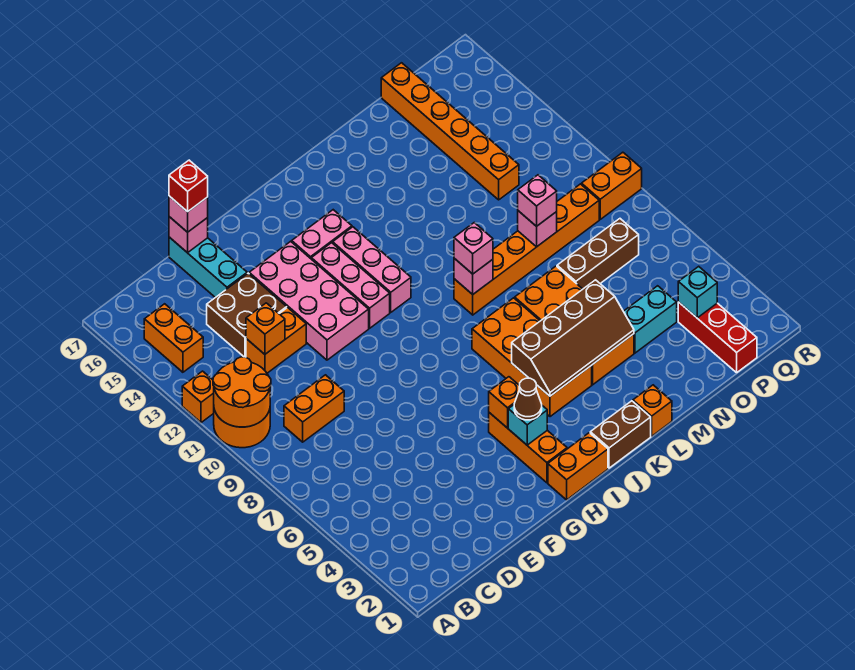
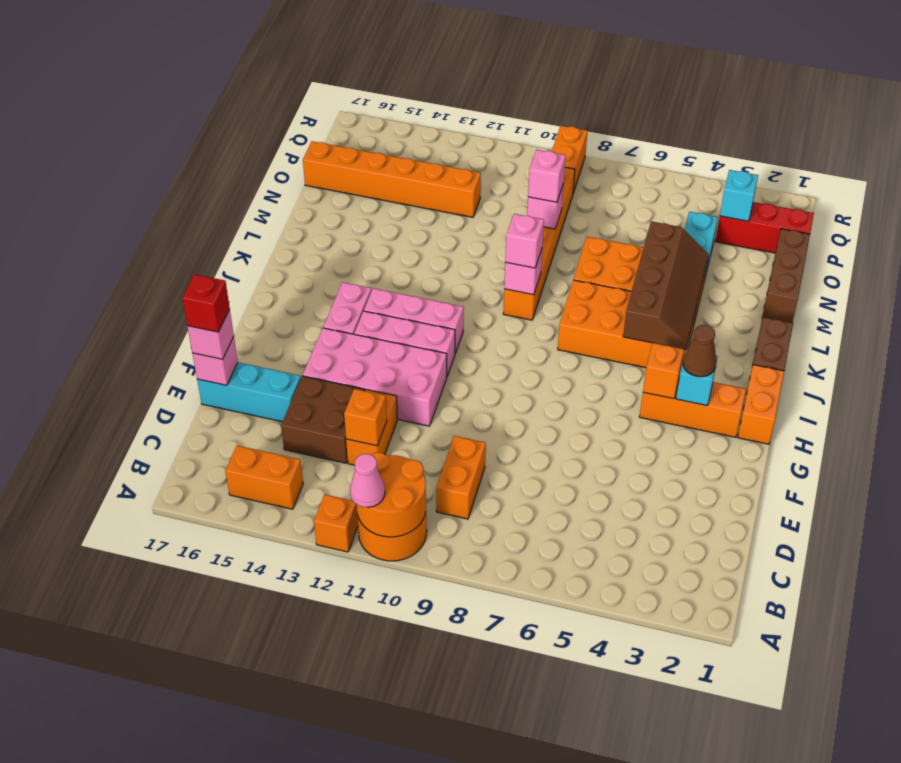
none -> pink 1x1 cone [350,454,385,507]
orange 1x1 brick [633,385,672,436] -> none
brown 1x3 brick [557,219,639,289] -> brown 1x3 brick moved to [762,229,810,323]

